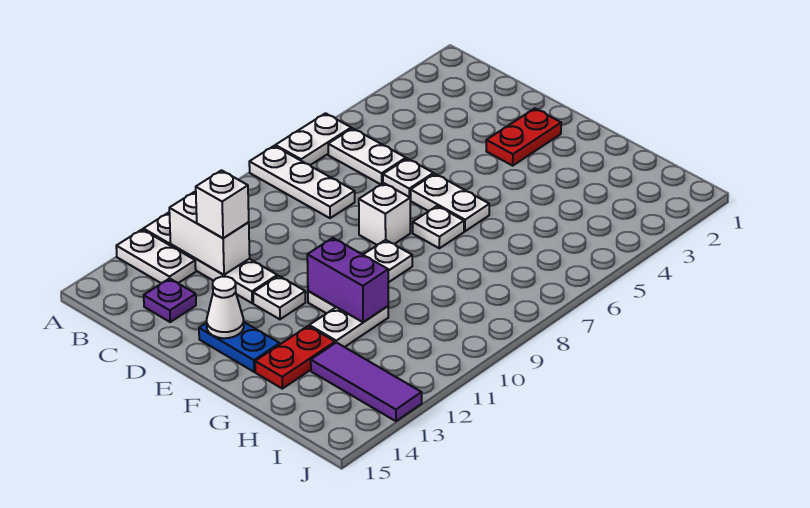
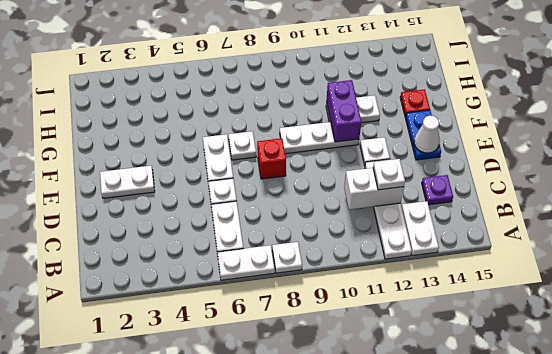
white 1x3 plate [249,146,355,218] -> white 1x1 plate [272,242,302,273]
white 1x2 brick [169,192,250,275] -> white 1x2 brick turned to [344,168,404,210]
white 1x1 brick [196,170,249,238] -> white 1x1 plate [373,159,405,190]
red 1x2 plate [486,108,561,166] -> white 1x2 plate [100,166,155,198]
white 1x1 brick [359,183,410,245] -> red 1x1 brick [257,138,286,179]
red 1x2 plate [255,326,335,389] -> red 1x1 plate [400,89,430,117]
purple 1x3 tile [311,342,422,421] -> none

